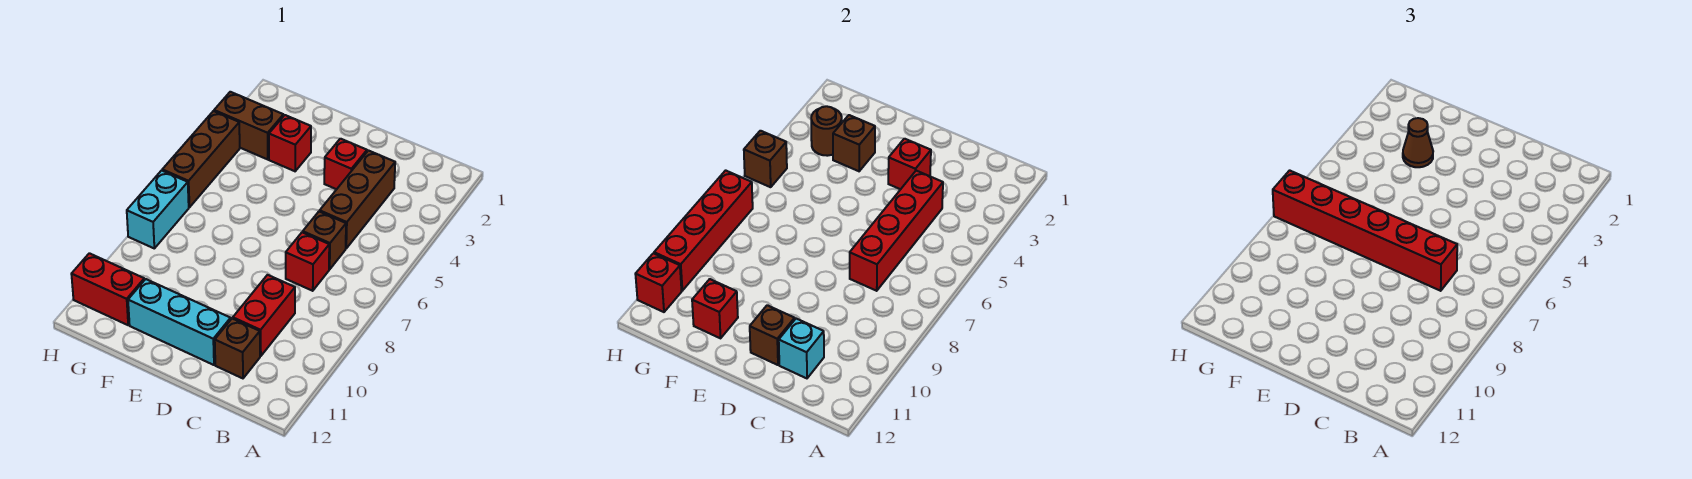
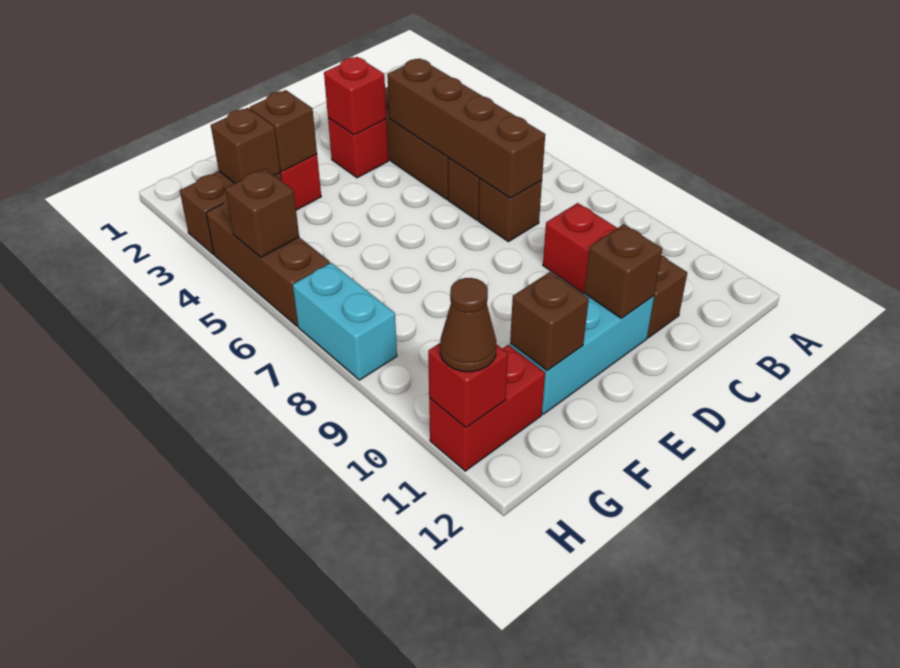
red 1x4 brick [850,171,943,291] -> brown 1x4 brick [387,58,545,198]
red 1x1 brick [286,232,329,291] -> brown 1x1 brick [478,179,542,242]
red 1x6 brick [1273,170,1457,291] -> none
cyan 1x1 brick [779,319,824,378] -> none
brown 1x1 cone [1403,118,1433,167] -> brown 1x1 cone moved to [440,278,496,372]
red 1x1 brick [692,279,738,338] -> brown 1x1 brick [510,272,589,371]
brown 1x1 round brick [811,106,842,156] -> brown 1x1 brick [211,108,280,183]
red 1x4 brick [654,170,753,291] -> none

